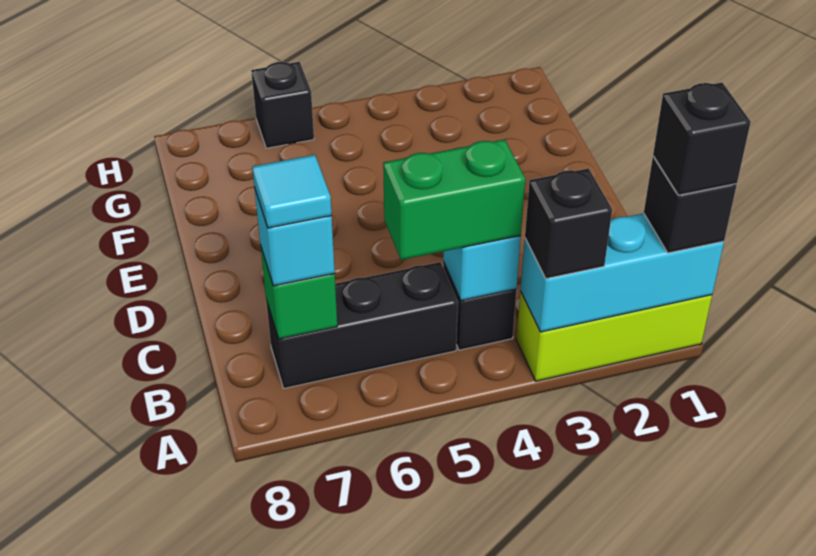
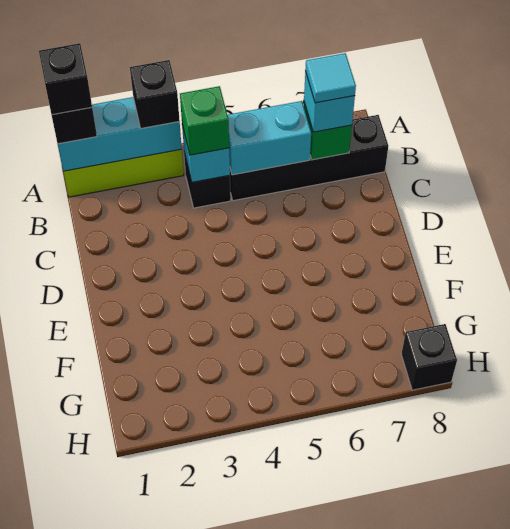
green 1x2 brick [383,139,525,260] -> green 1x1 brick [180,86,229,155]
black 1x3 brick [266,262,458,388] -> black 1x4 brick [230,115,388,201]
none -> cyan 1x2 brick [228,101,311,175]
black 1x1 brick [251,62,314,148] -> black 1x1 brick moved to [401,324,457,390]

